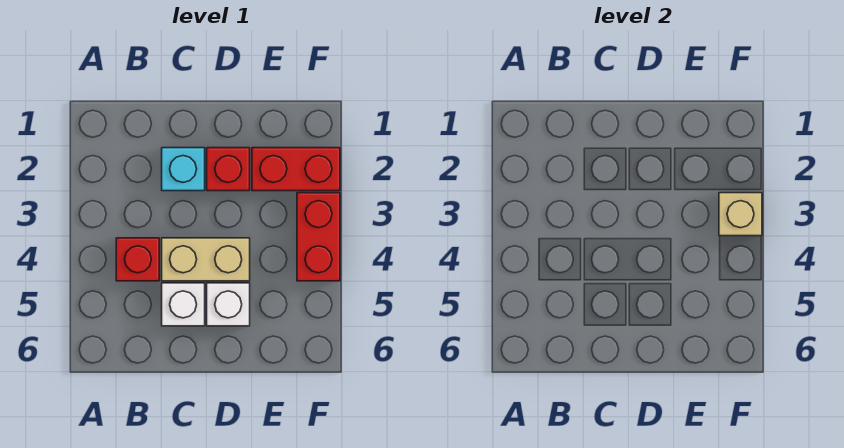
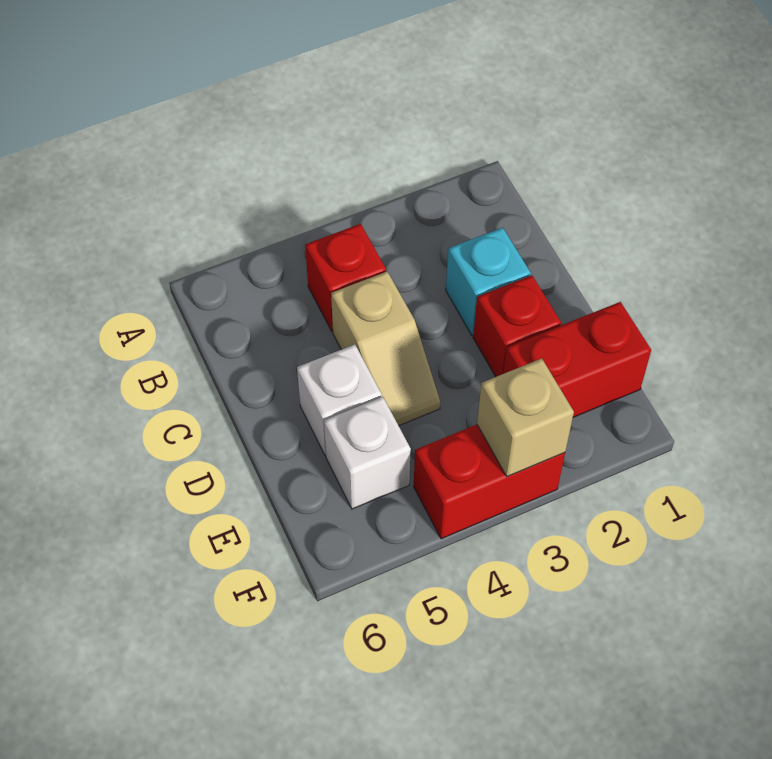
tan 1x2 brick [162,238,250,281] -> tan 1x2 slope [331,272,440,426]
white 1x1 brick [162,283,205,326] -> white 1x1 brick moved to [324,397,411,509]
red 1x2 brick [252,148,340,191] -> red 1x2 brick turned to [503,302,651,417]

